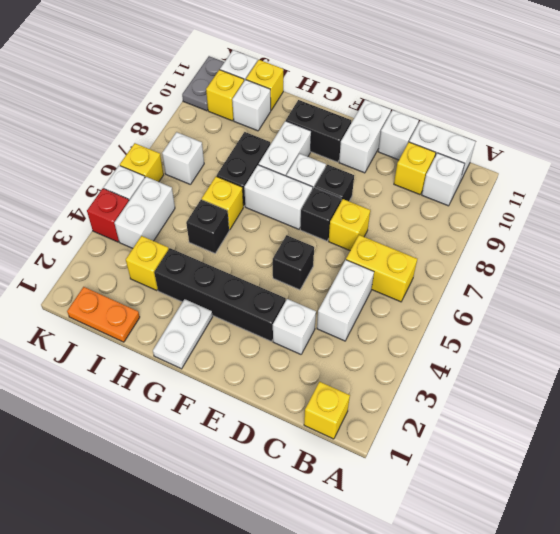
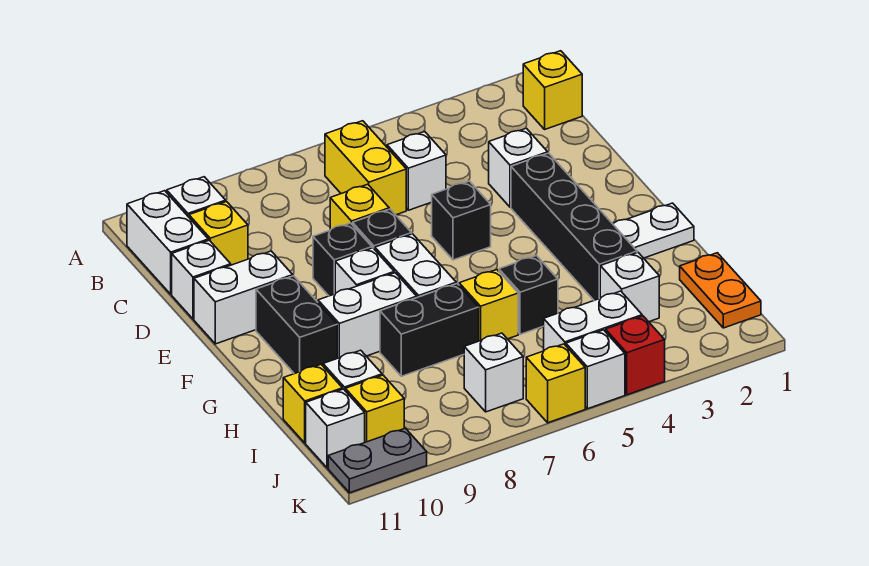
white 1x2 brick [317,260,374,341] -> white 1x1 brick [387,132,446,210]
yellow 1x1 brick [126,236,169,290] -> white 1x1 brick [600,253,659,322]

